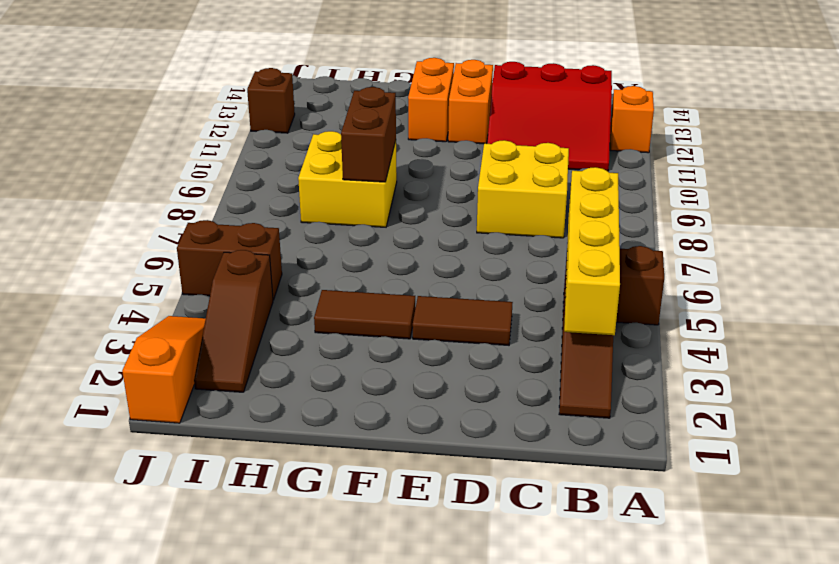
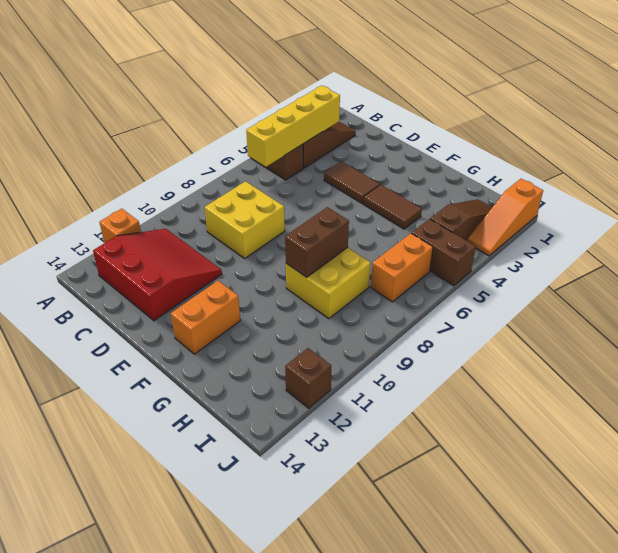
orange 1x2 brick [448,60,493,144] -> orange 1x2 brick moved to [371,233,433,302]

